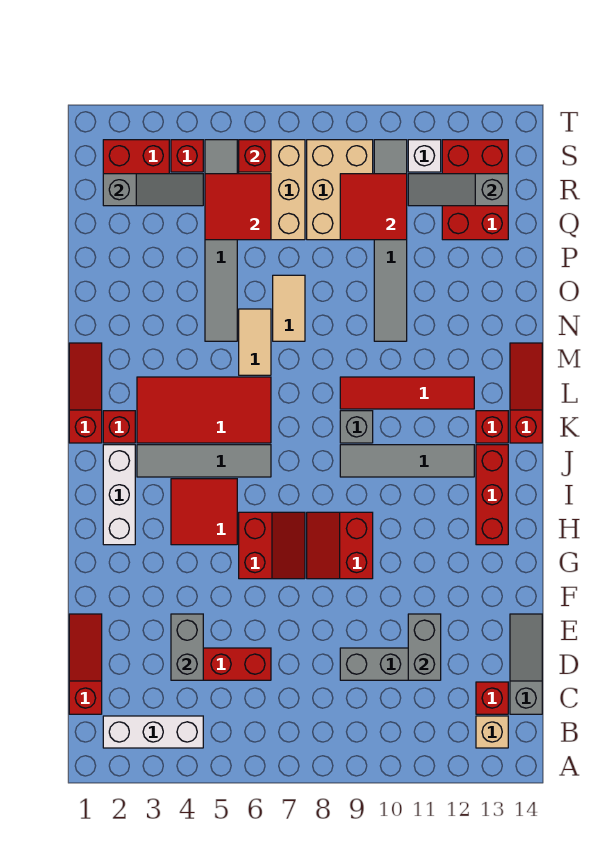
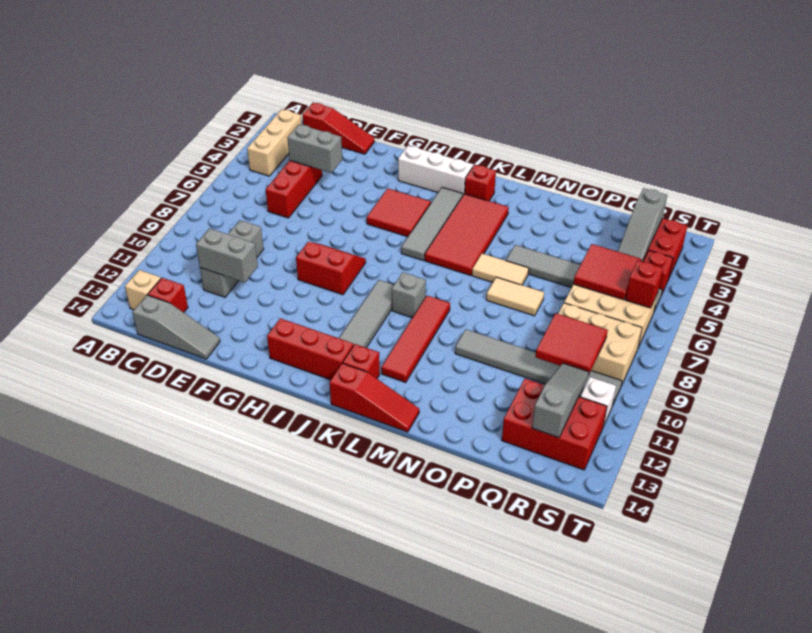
white 1x3 brick [103,716,203,748] -> tan 1x3 brick [247,109,302,176]
red 2x2 slope [239,512,305,579] -> none
red 1x3 slope [69,343,102,443] -> none

